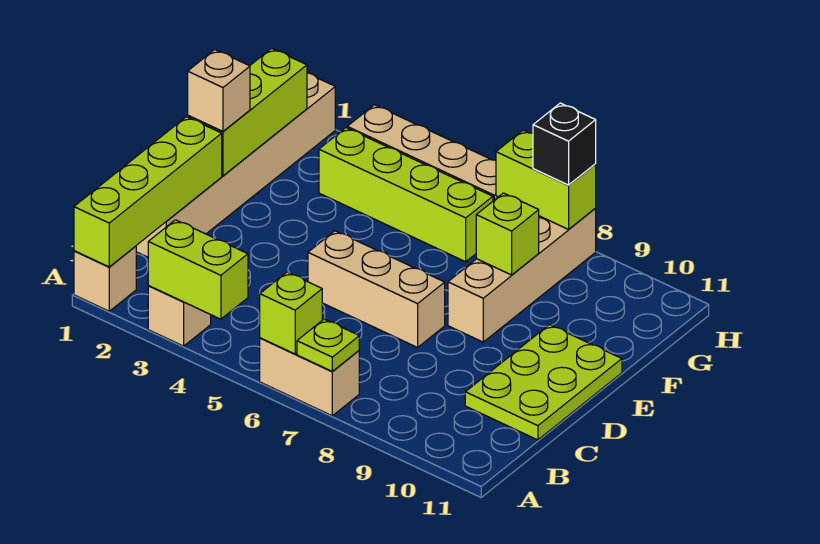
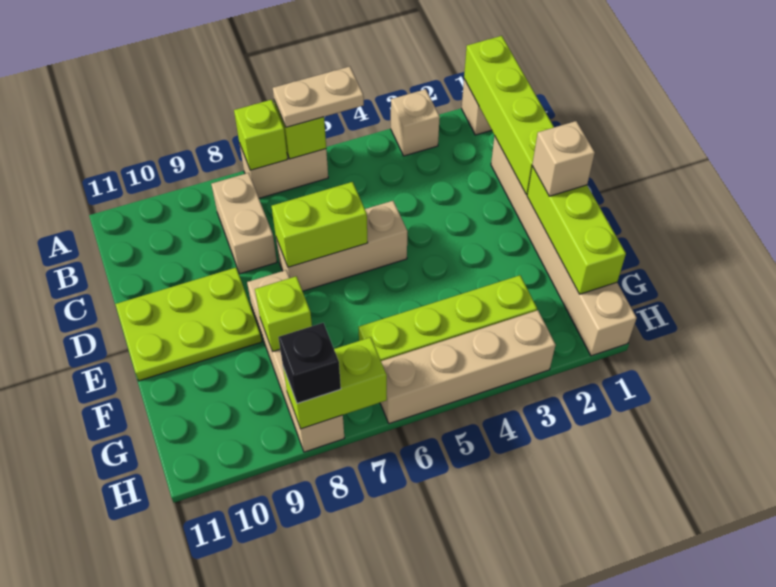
lime 1x2 brick [148,220,248,319] -> lime 1x2 brick moved to [272,182,368,267]
none -> tan 1x2 plate [273,66,364,127]
lime 1x1 plate [297,319,359,372] -> lime 1x1 brick [234,100,287,170]
none -> tan 1x2 brick [211,173,277,274]
lime 2x3 plate [465,325,622,440] -> lime 2x3 plate turned to [115,268,262,381]

